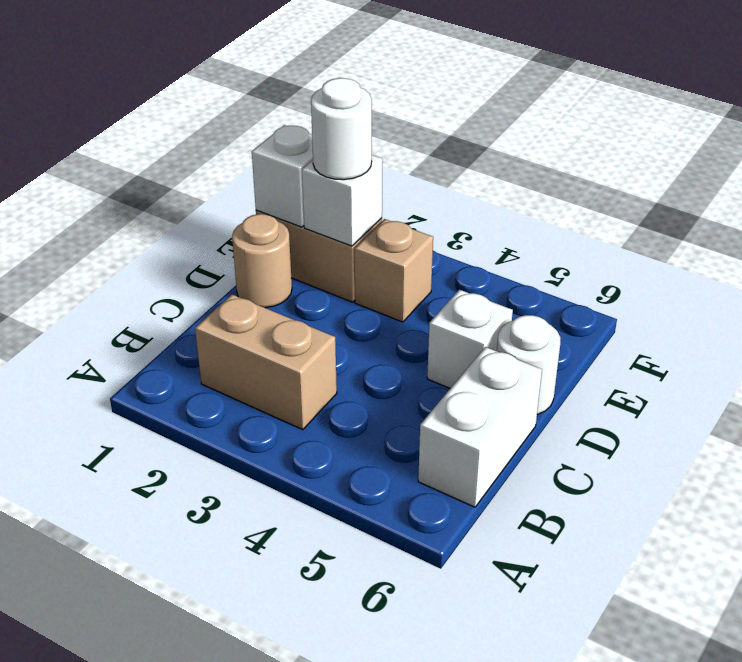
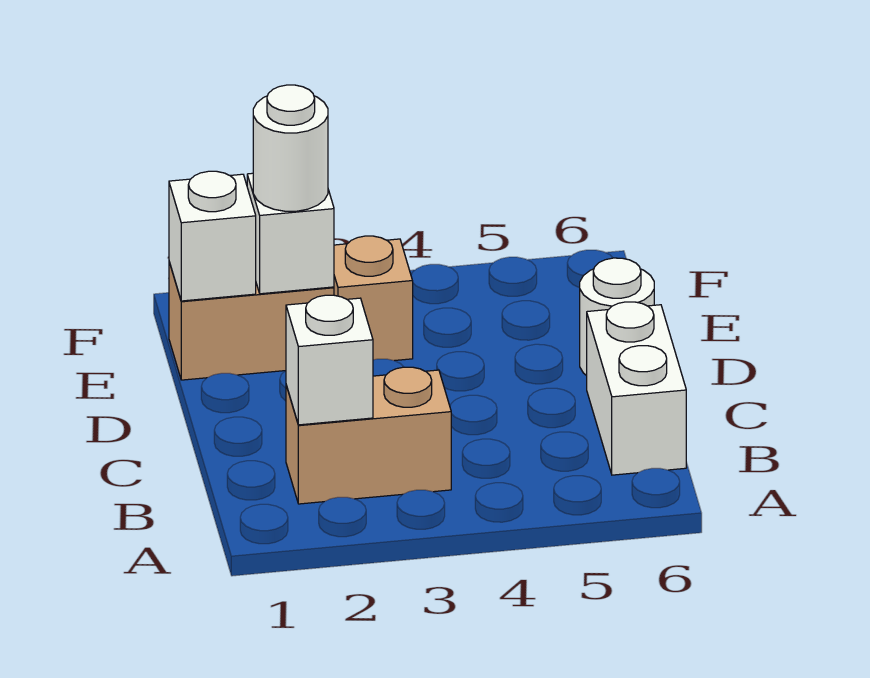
tan 1x1 round brick [232,214,292,308] -> none
white 1x1 brick [427,290,513,388] -> white 1x1 brick moved to [286,295,373,425]

